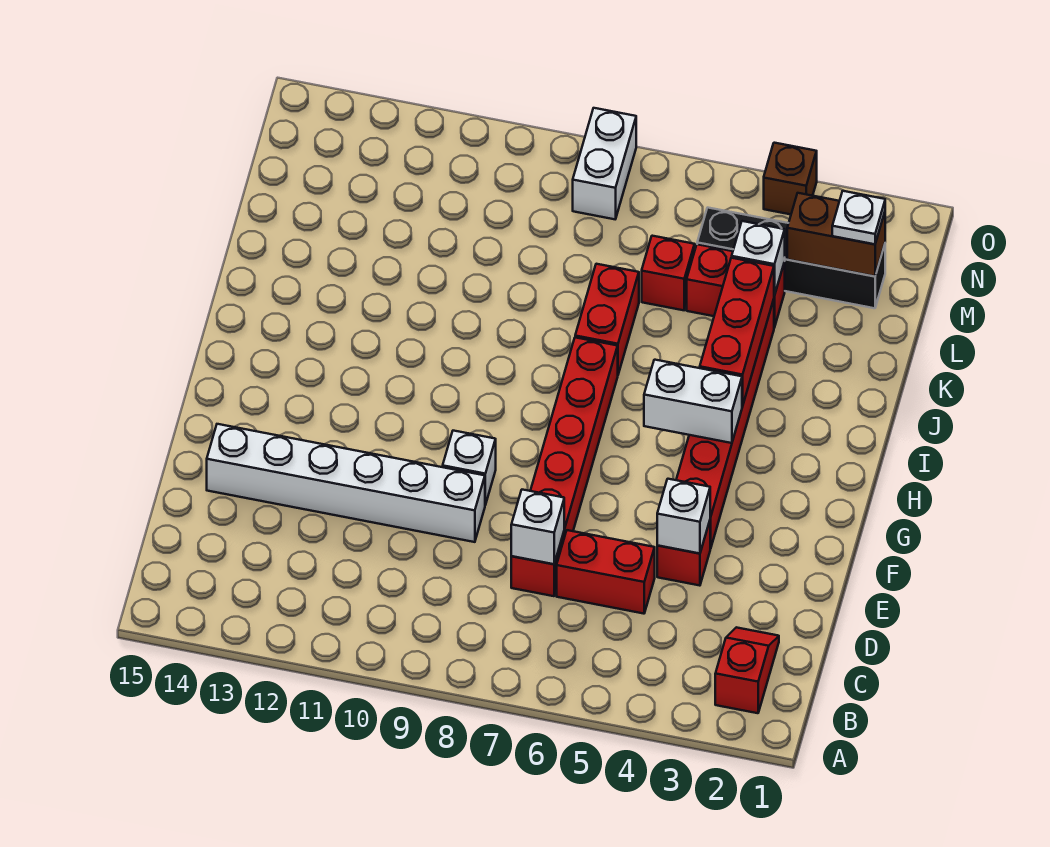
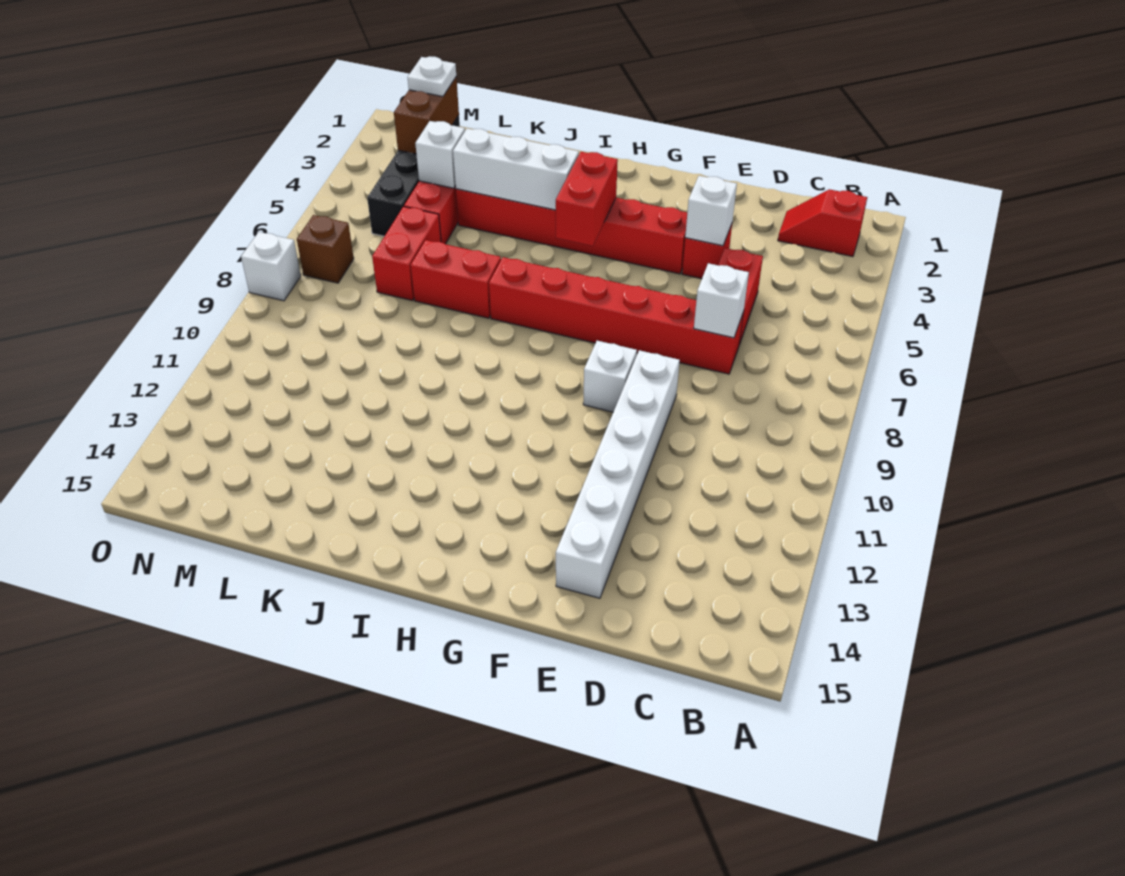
white 1x2 brick [644,360,742,443] -> red 1x2 brick [556,152,618,246]
red 1x3 brick [700,258,774,406] -> white 1x3 brick [453,128,579,210]
red 1x1 brick [642,236,695,310] -> red 1x2 brick [372,207,441,300]
white 1x2 brick [573,108,636,219] -> white 1x1 brick [241,232,301,301]
brown 1x1 brick [764,143,817,214] -> brown 1x1 brick moved to [297,215,354,283]

